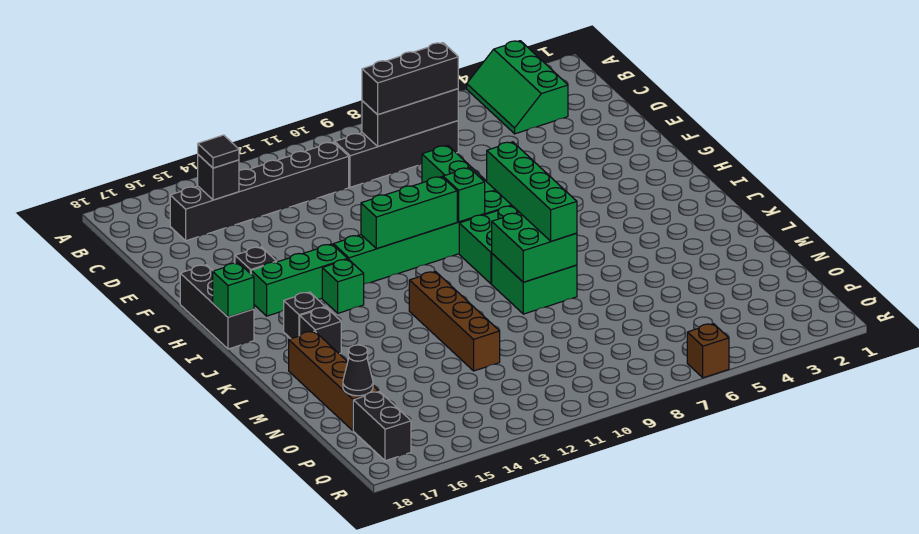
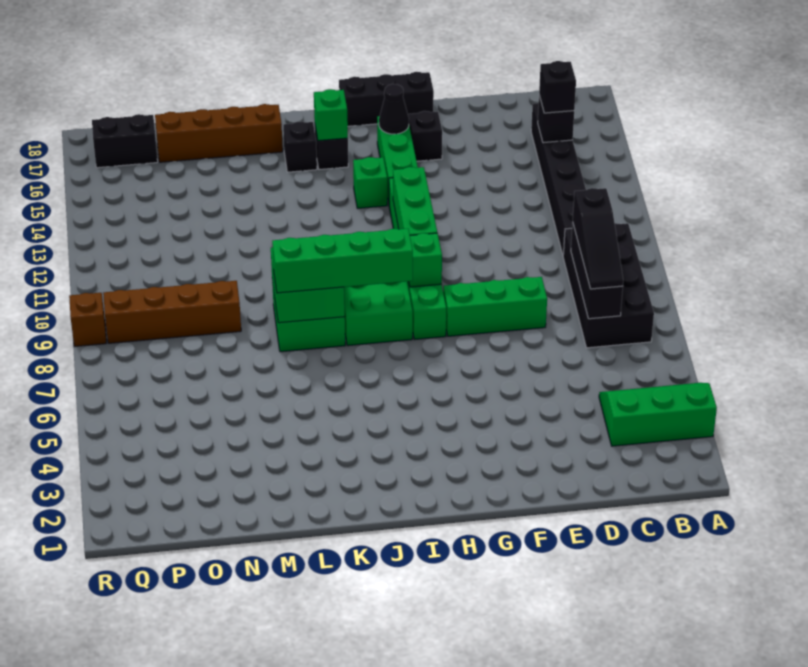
black 1x4 brick [335,121,458,187] -> black 2x4 brick [563,223,654,348]
black 1x3 brick [362,43,458,115] -> black 1x3 slope [573,188,623,289]
black 1x1 tile [198,135,239,168] -> black 1x1 brick [539,61,576,113]
green 1x1 brick [213,263,254,317] -> green 1x1 brick moved to [314,89,348,141]
brown 1x4 brick [409,272,500,371] -> brown 1x4 brick moved to [103,281,241,343]
black 1x1 cone [343,345,373,396] -> black 1x1 cone moved to [379,84,409,134]
brown 1x1 brick [687,324,729,378] -> brown 1x1 brick moved to [69,293,106,346]

